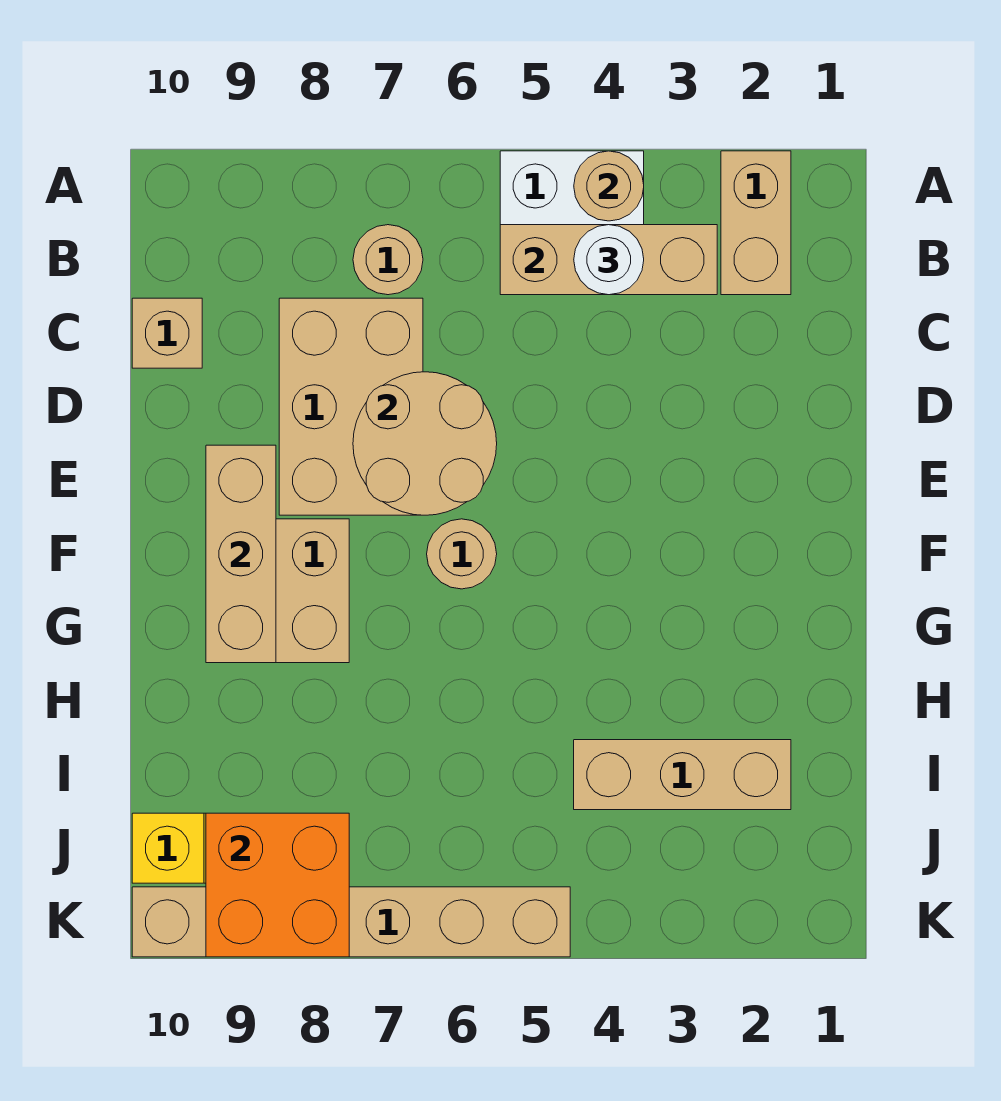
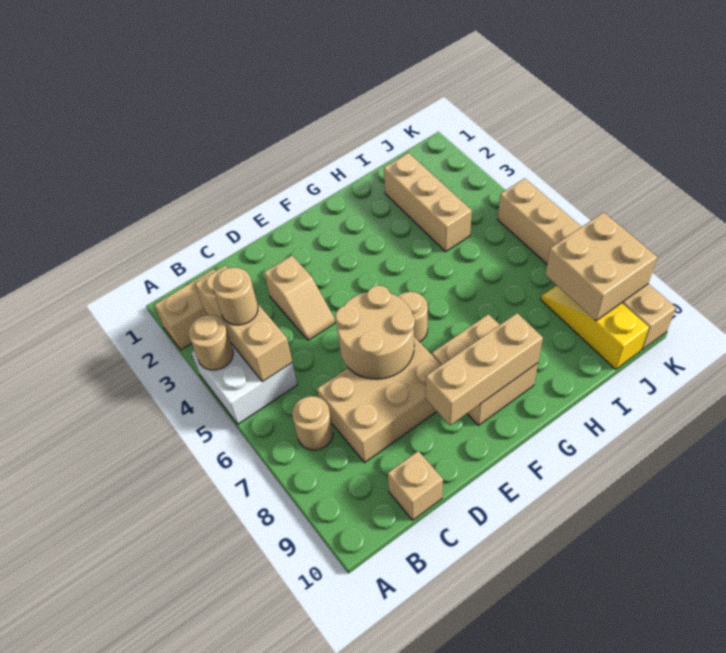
white 1x1 round brick [574,225,644,295] -> tan 1x1 round brick [213,267,258,325]
none -> tan 1x2 slope [264,256,335,340]
orange 2x2 brick [206,813,349,957] -> tan 2x2 brick [545,212,657,321]

